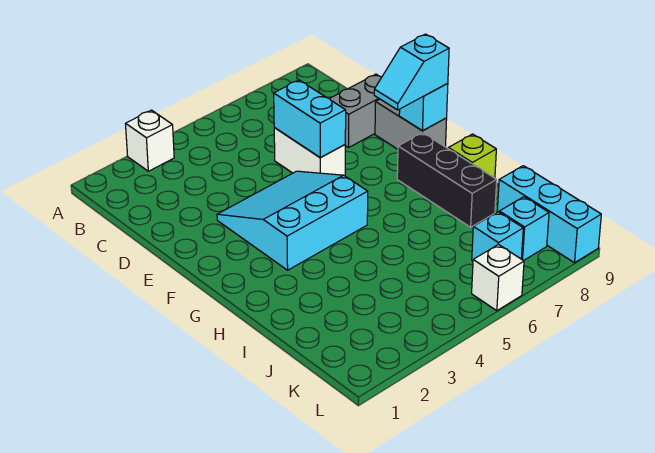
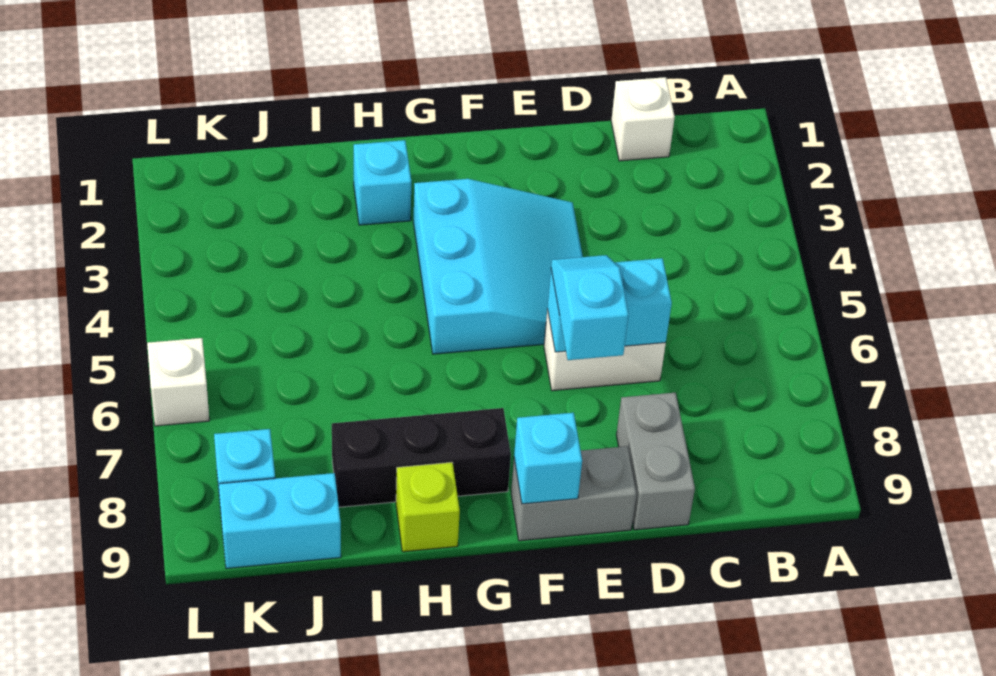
white 1x1 brick [125,110,174,171] -> white 1x1 brick moved to [611,77,675,161]
cyan 1x2 slope [374,34,449,110] -> cyan 1x2 slope moved to [551,255,629,360]
cyan 1x3 brick [497,166,601,263] -> cyan 1x2 brick [219,473,341,568]
cyan 1x1 brick [472,212,523,261] -> cyan 1x1 brick moved to [354,140,411,225]

